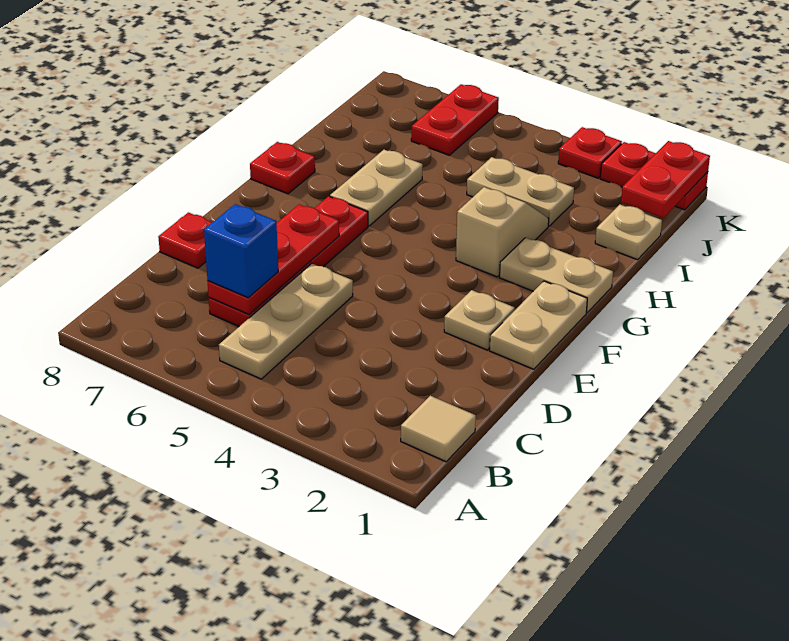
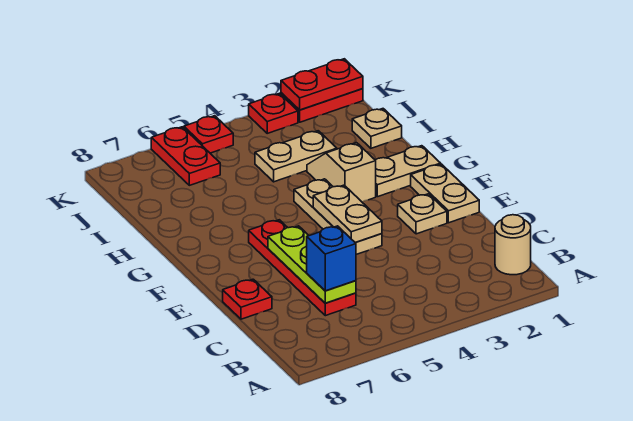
tan 1x1 tile [401,396,476,462] -> tan 1x1 round brick [495,215,531,275]
tan 1x3 plate [219,263,353,379] -> tan 1x3 plate moved to [294,179,382,255]
red 1x3 plate [208,204,339,314] -> lime 1x3 plate [268,226,356,303]
tan 1x2 plate [330,150,423,226] -> tan 1x2 plate moved to [313,185,382,243]
red 1x1 plate [250,142,315,194] -> red 1x1 plate moved to [184,116,233,153]
red 1x2 plate [621,141,710,218] -> red 1x2 plate turned to [281,59,363,110]

